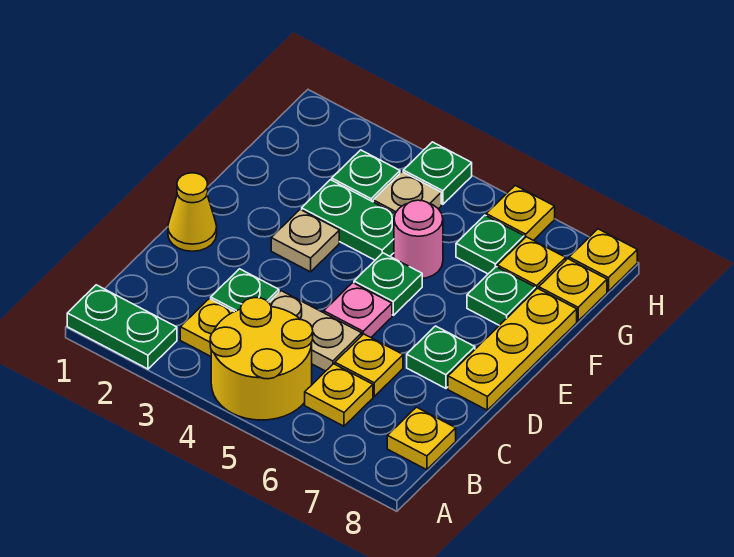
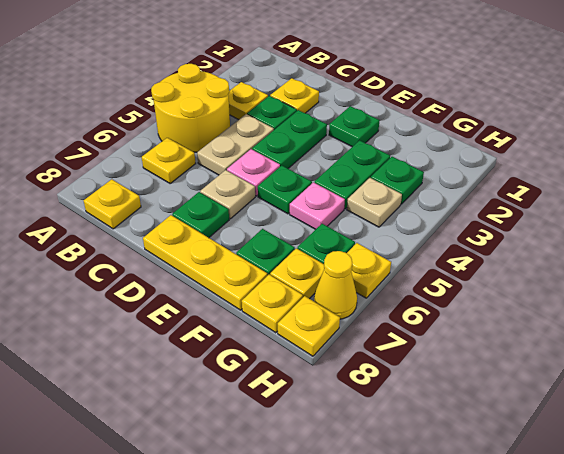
green 1x2 plate [67,285,177,369] -> green 1x2 plate moved to [252,110,327,168]
yellow 1x1 plate [335,334,403,396] -> yellow 1x1 plate moved to [270,78,319,113]
yellow 1x1 cone [168,173,217,251] -> yellow 1x1 cone moved to [314,251,357,319]
tan 1x1 plate [271,210,339,272] -> tan 1x1 plate moved to [200,170,255,219]
pink 1x1 round brick [394,200,443,278] -> pink 1x1 plate [290,182,345,229]
green 1x1 plate [403,142,472,204] -> green 1x1 plate moved to [329,106,380,147]

